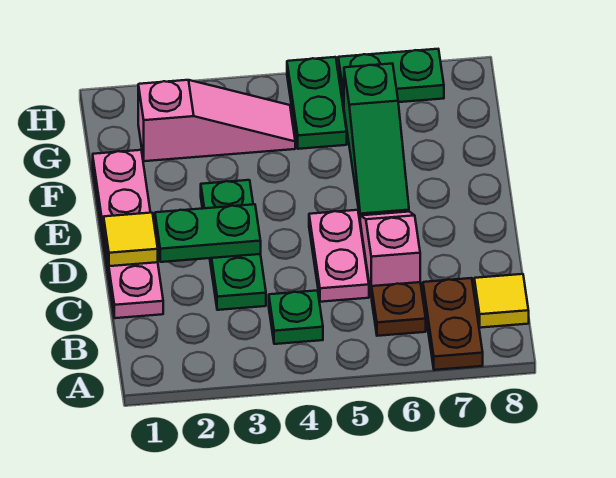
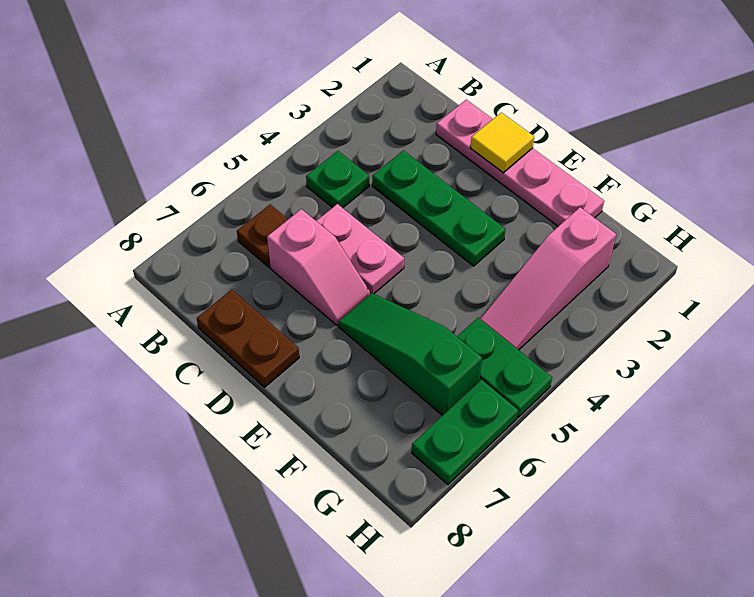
brown 1x2 plate [423,278,483,370] -> brown 1x2 plate moved to [197,290,299,387]
yellow 1x1 tile [474,274,529,328] -> none
green 1x2 plate [155,204,261,262] -> none

